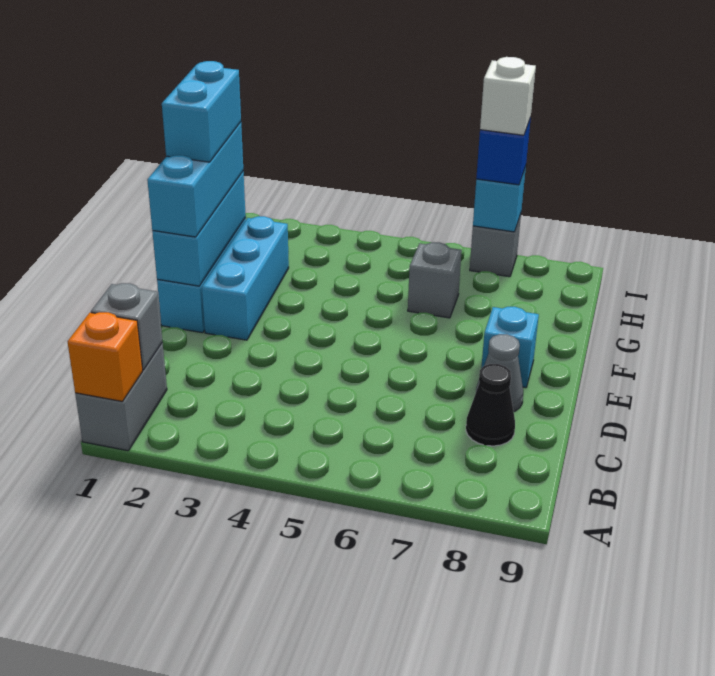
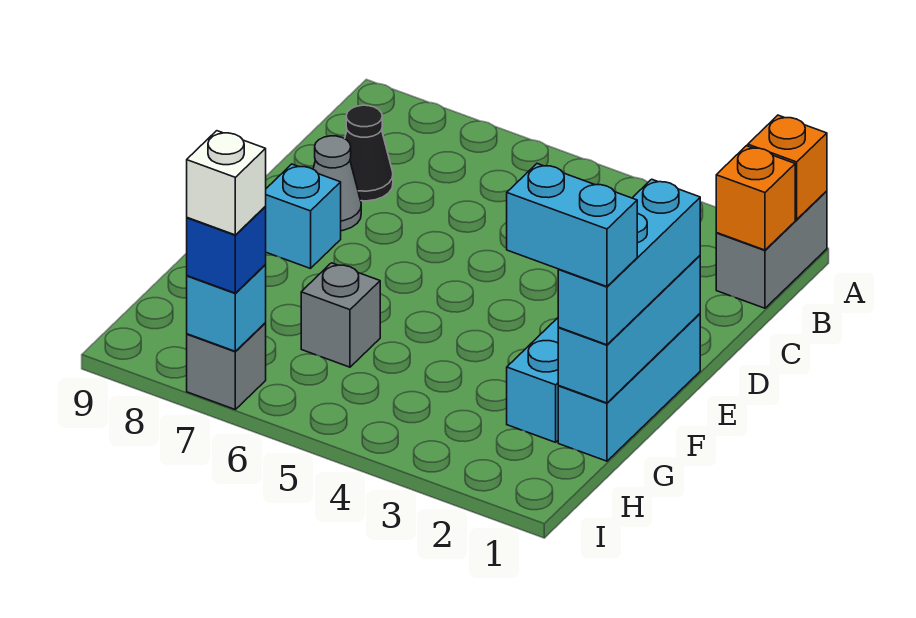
grey 1x1 brick [91,283,162,370] -> orange 1x1 brick [716,146,795,250]
cyan 1x2 brick [162,61,241,162] -> cyan 1x2 brick turned to [507,164,637,287]

